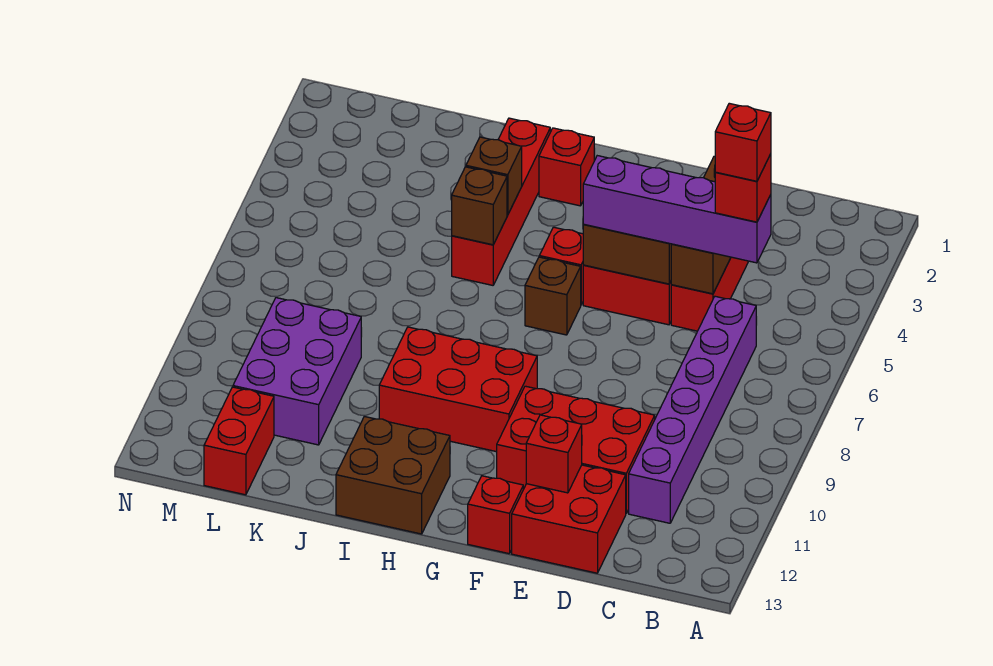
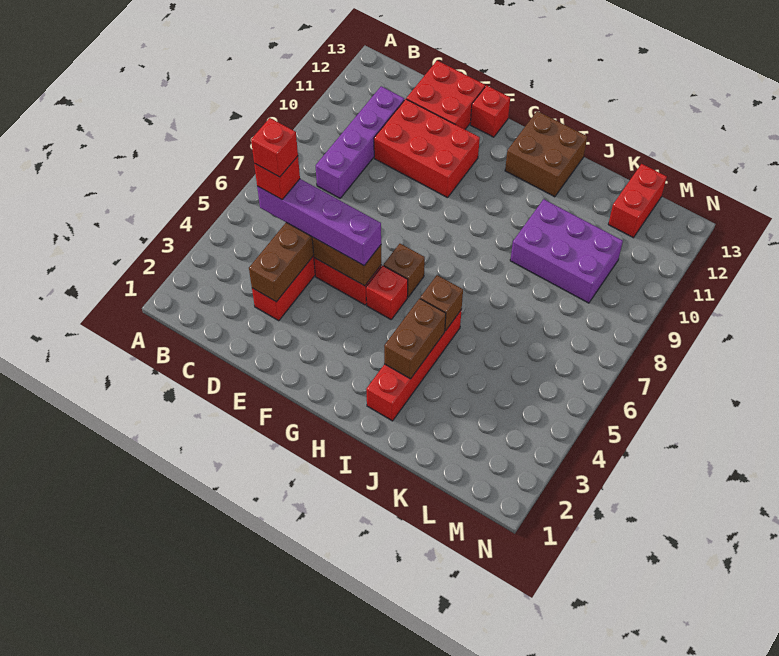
purple 1x6 brick [629,296,756,523] -> purple 1x4 brick [316,86,404,198]
red 1x1 brick [526,415,582,493] -> none
red 2x3 brick [379,327,537,452] -> none
red 1x1 brick [539,128,594,206] -> none
brown 1x1 brick [466,137,522,215] -> brown 1x2 brick [384,299,446,379]
purple 2x3 brick [233,298,361,445] -> purple 2x3 brick turned to [510,199,623,303]

